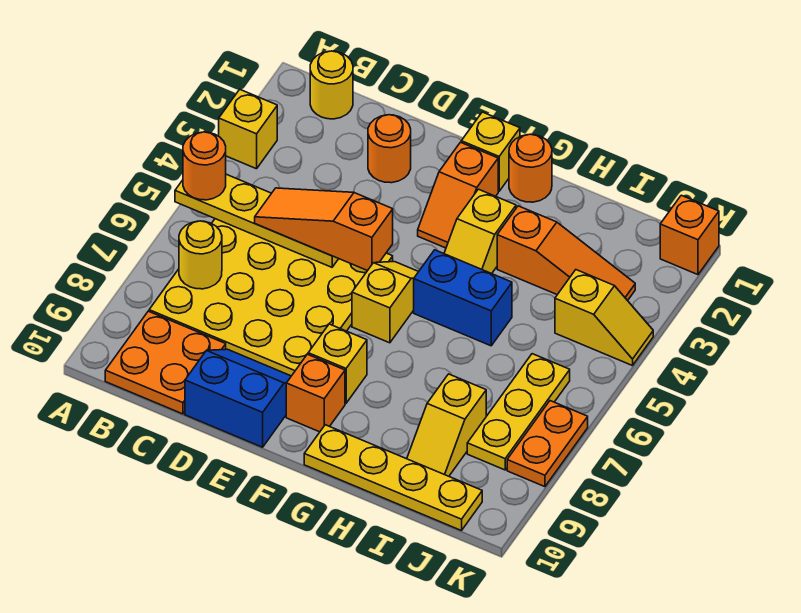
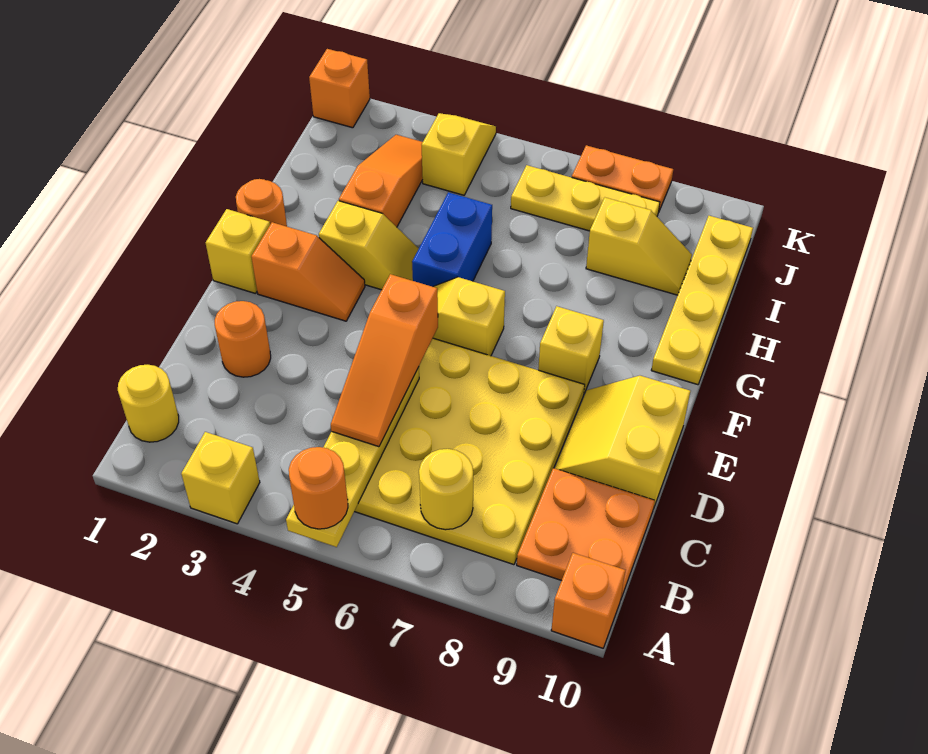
blue 2x2 slope [185,349,291,447] -> yellow 2x2 slope [555,376,690,509]
orange 1x1 brick [286,354,345,432] -> orange 1x1 brick moved to [551,553,625,648]

